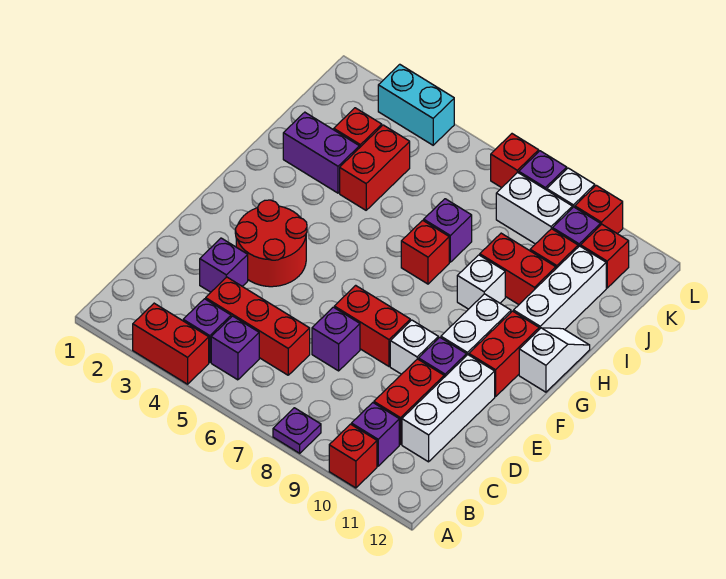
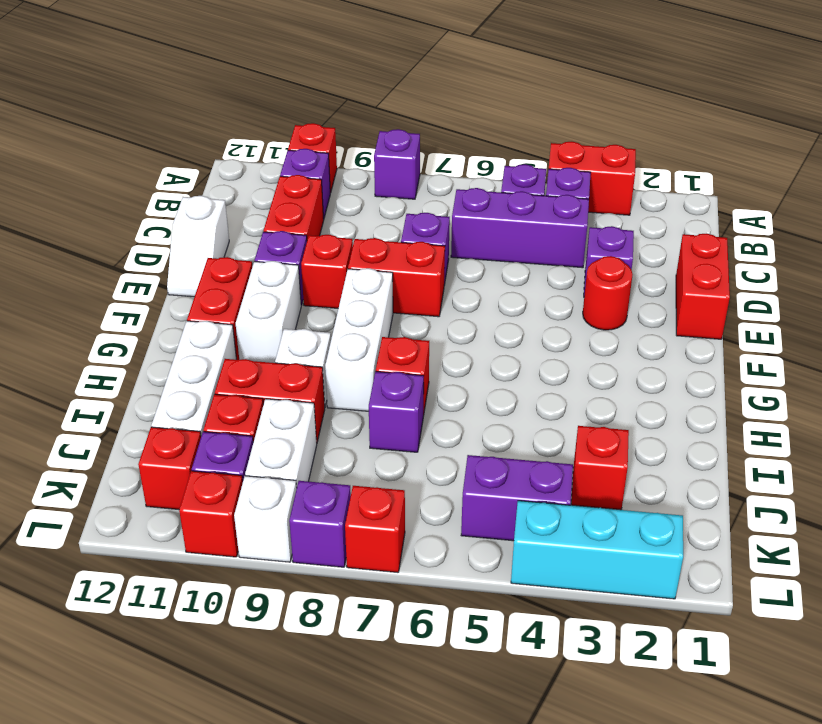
purple 1x1 plate [273,408,321,453] -> purple 1x1 brick [374,129,420,199]
red 1x3 brick [206,277,310,375] -> purple 1x3 brick [451,188,589,268]
white 1x3 brick [402,355,495,462] -> white 1x3 brick moved to [325,268,393,411]
red 2x2 round brick [235,200,307,287] -> red 1x1 round brick [583,256,633,330]
white 1x1 brick [390,320,438,374] -> red 1x1 brick [301,235,353,308]
white 1x2 slope [519,328,590,392] -> white 1x2 slope moved to [167,196,229,297]
purple 1x2 brick [283,112,359,193] -> purple 1x2 brick moved to [461,455,573,541]
red 1x2 brick [340,125,410,210] -> red 1x2 brick moved to [676,233,730,339]
white 1x2 brick [496,172,572,244] -> white 1x2 brick turned to [245,399,317,487]
cyan 1x2 brick [378,64,454,145] -> cyan 1x3 brick [511,501,683,599]

